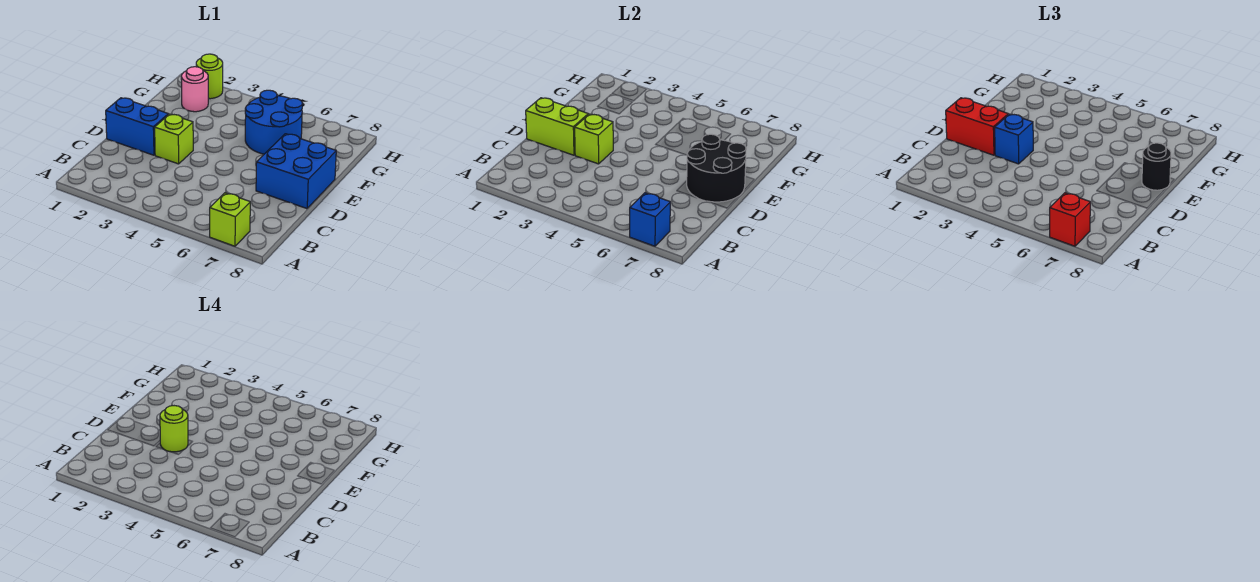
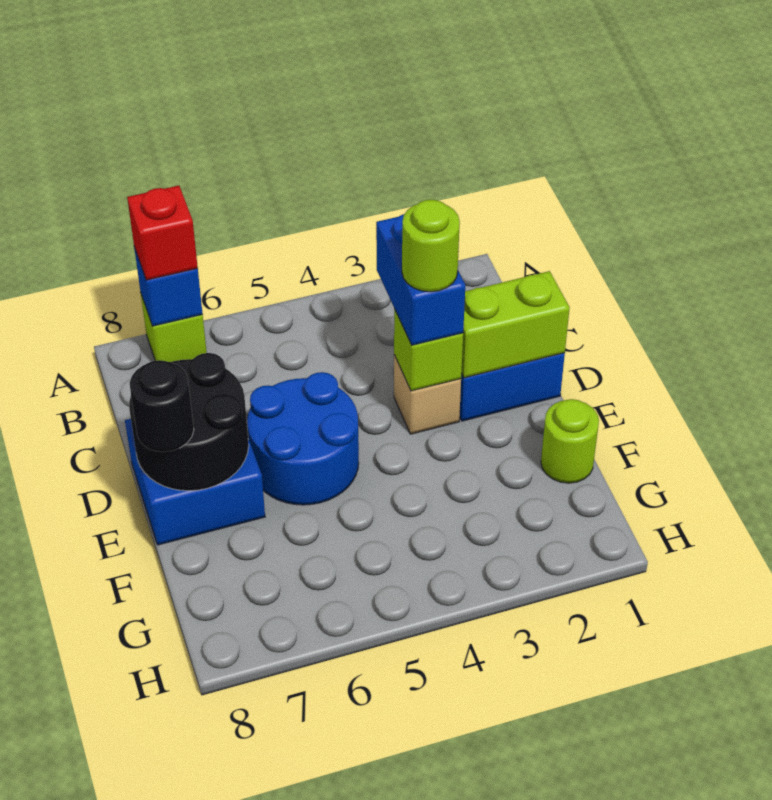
red 1x2 brick [946,98,1008,155] -> none
lime 1x1 brick [155,114,193,164] -> tan 1x1 brick [394,355,461,434]
blue 1x1 brick [995,114,1033,164] -> blue 1x2 brick [376,214,465,345]
blue 2x2 round brick [245,90,302,154] -> blue 2x2 round brick moved to [247,372,359,505]
pink 1x1 round brick [181,67,208,112] -> none
lime 1x1 round brick [196,54,223,99] -> lime 1x1 round brick moved to [541,399,599,483]

